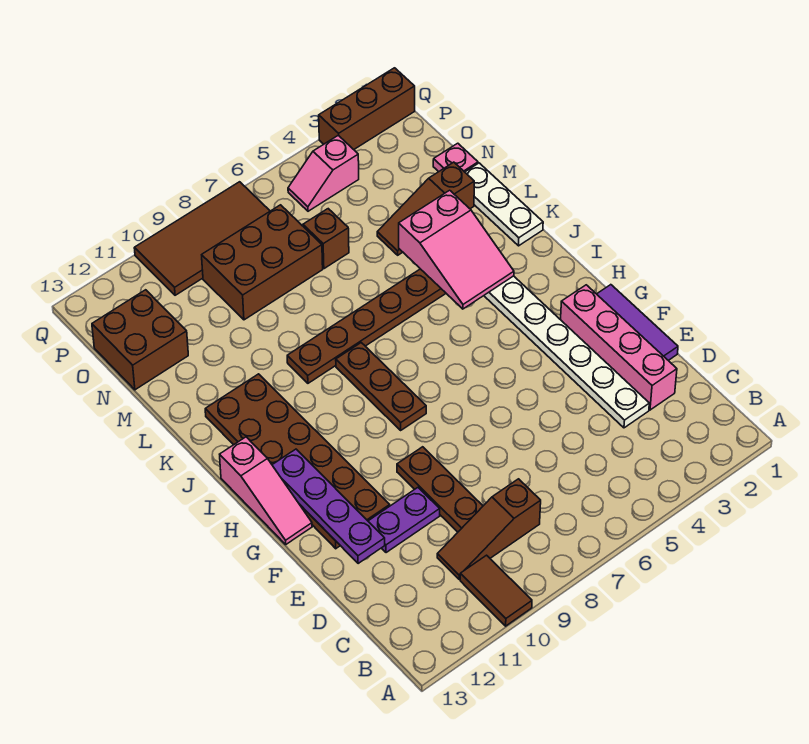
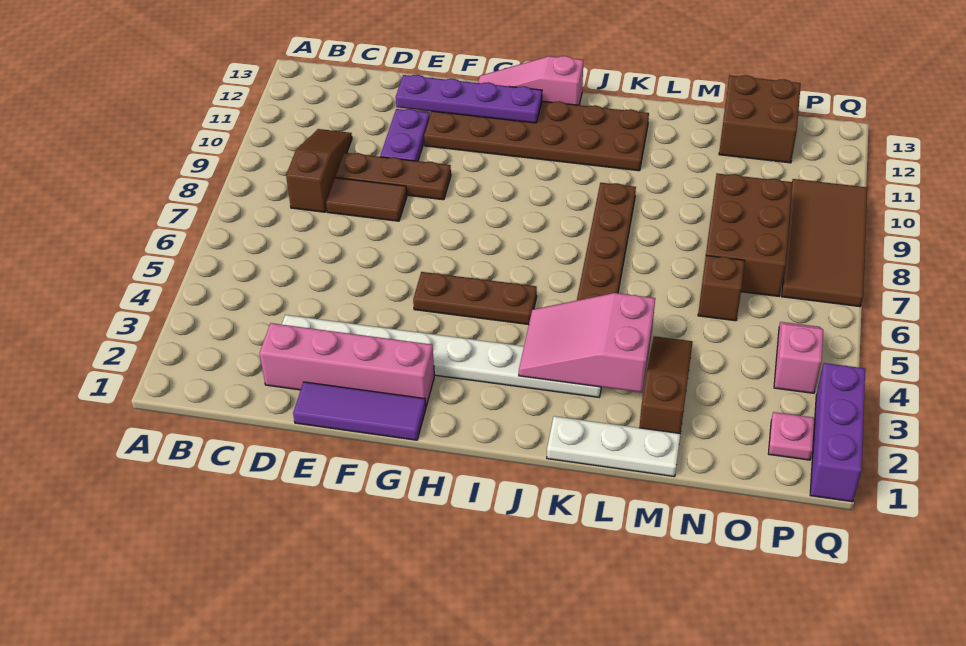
brown 1x2 tile [460,555,532,626] -> brown 1x2 tile moved to [326,178,407,221]
brown 1x3 plate [336,343,426,430] -> brown 1x3 plate moved to [413,272,537,325]
pink 1x1 plate [433,143,478,172] -> pink 1x1 plate moved to [768,412,814,460]
brown 1x3 brick [319,68,415,150] -> purple 1x3 brick [810,363,865,502]

